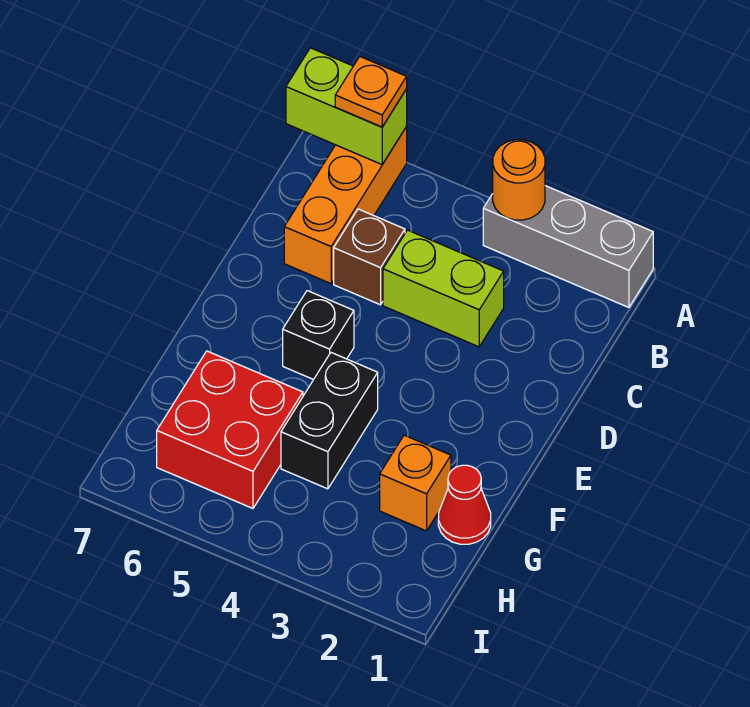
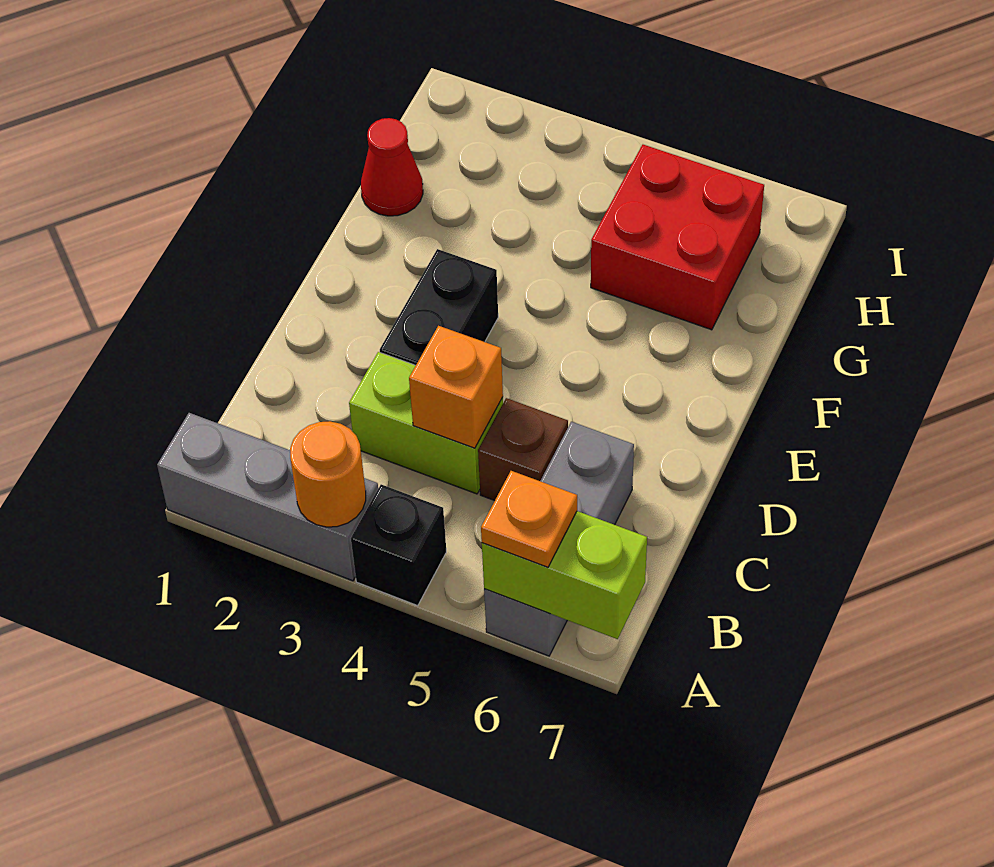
orange 1x3 brick [284,127,407,284] -> grey 1x3 brick [484,422,634,656]
black 1x1 brick [283,291,354,380] -> black 1x1 brick moved to [351,484,446,606]
black 1x2 brick [281,353,378,489] -> black 1x2 brick moved to [380,249,498,365]
orange 1x1 brick [380,435,451,531] -> orange 1x1 brick moved to [409,326,503,448]

